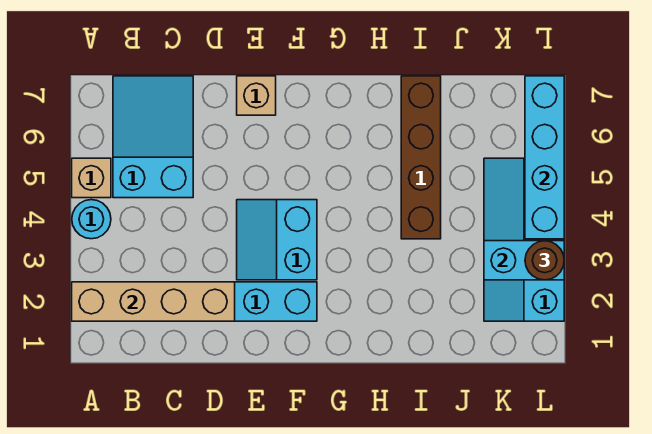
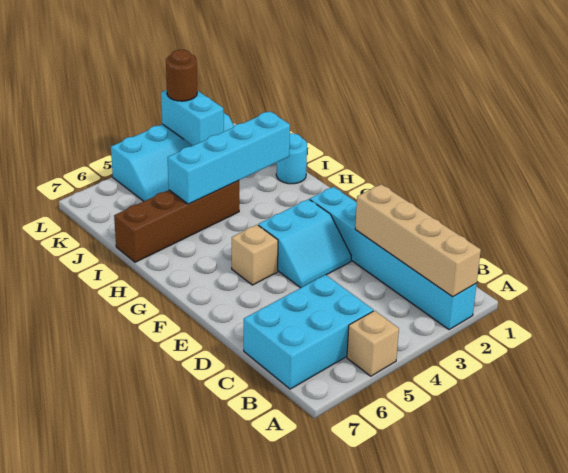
cyan 1x1 round brick [72,200,111,239] -> cyan 1x1 round brick moved to [276,133,307,184]
cyan 2x3 slope [113,76,193,198] -> cyan 2x3 brick [244,275,373,389]
tan 1x1 brick [237,76,276,115] -> tan 1x1 brick moved to [232,225,278,285]
cyan 1x4 brick [525,76,564,239] -> cyan 1x4 brick moved to [168,111,290,204]

